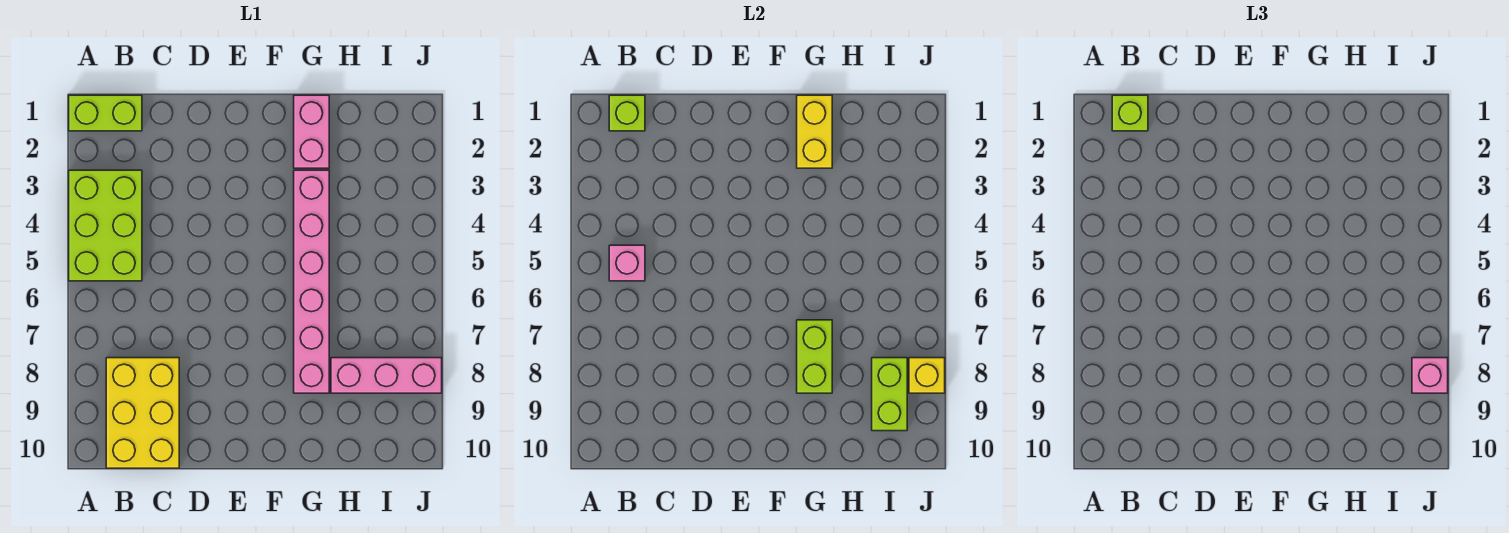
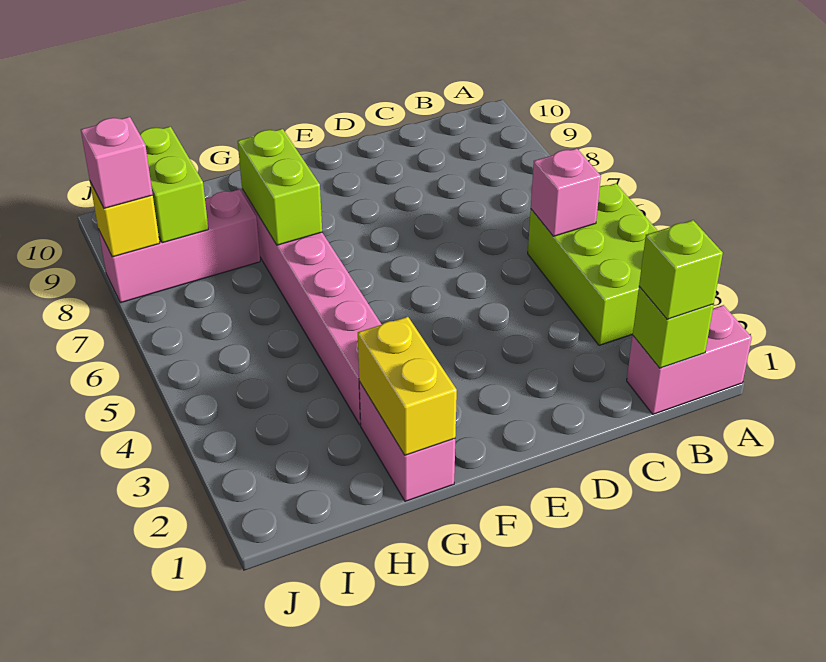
lime 1x2 brick [69,95,142,131] -> pink 1x2 brick [627,305,752,414]
yellow 2x3 brick [106,358,179,468] -> none

